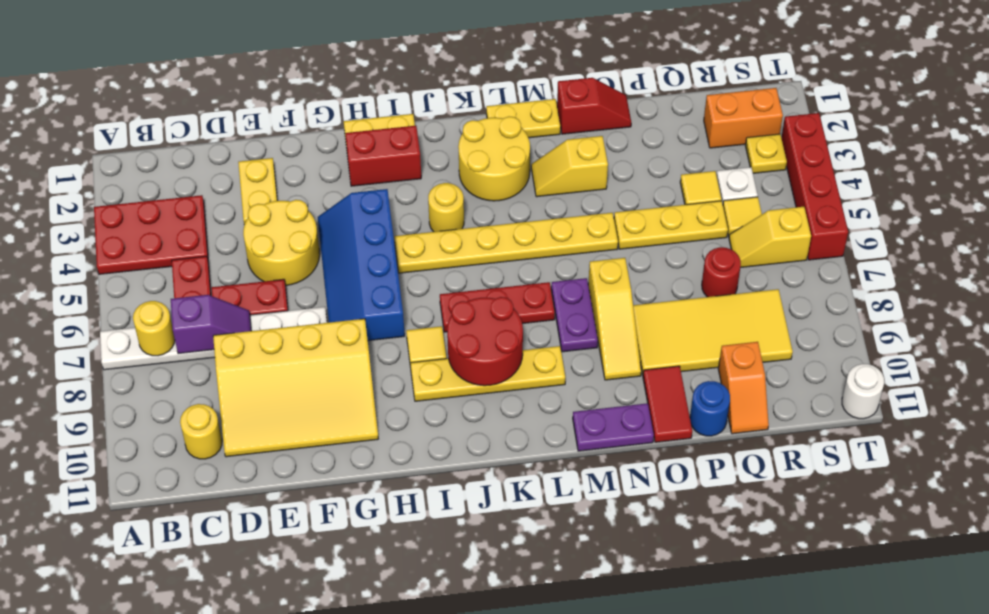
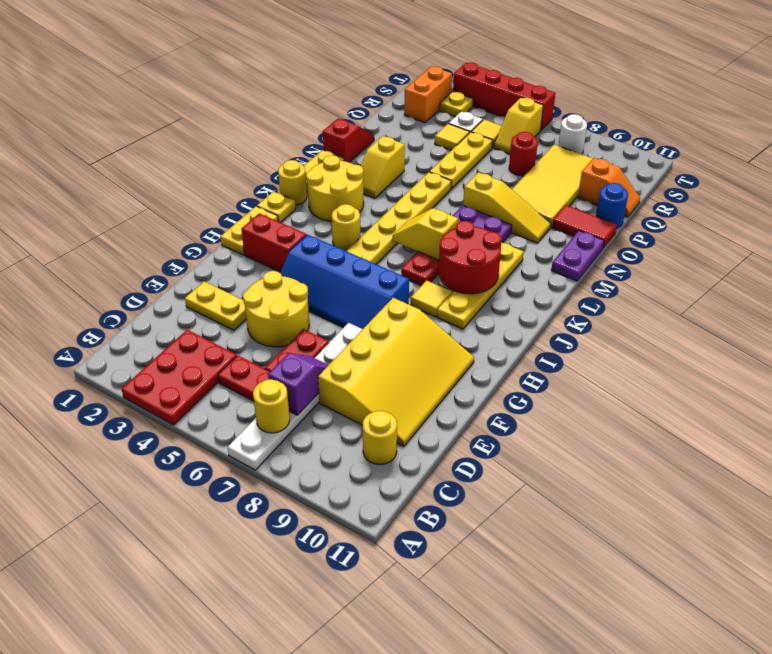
red 1x2 brick [345,126,421,186] -> red 1x2 brick turned to [241,213,306,272]
none -> yellow 1x1 plate [257,192,296,223]
none -> yellow 1x1 round brick [278,160,307,205]
none -> yellow 1x2 slope [392,208,458,260]
white 1x1 round brick [842,364,884,419] -> white 1x1 round brick moved to [558,114,587,154]

